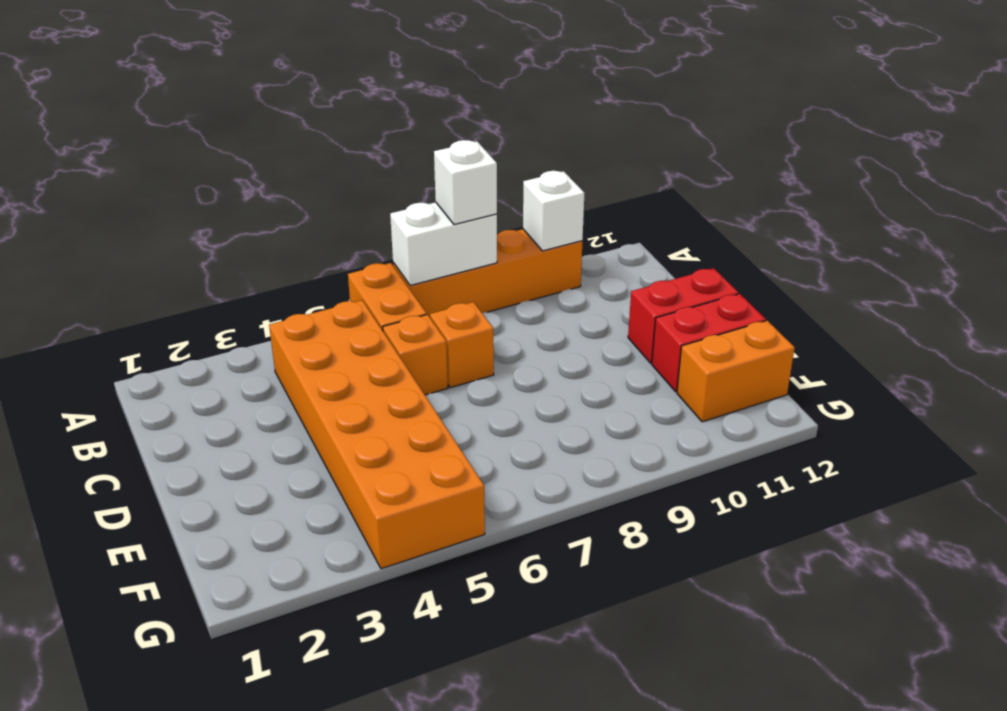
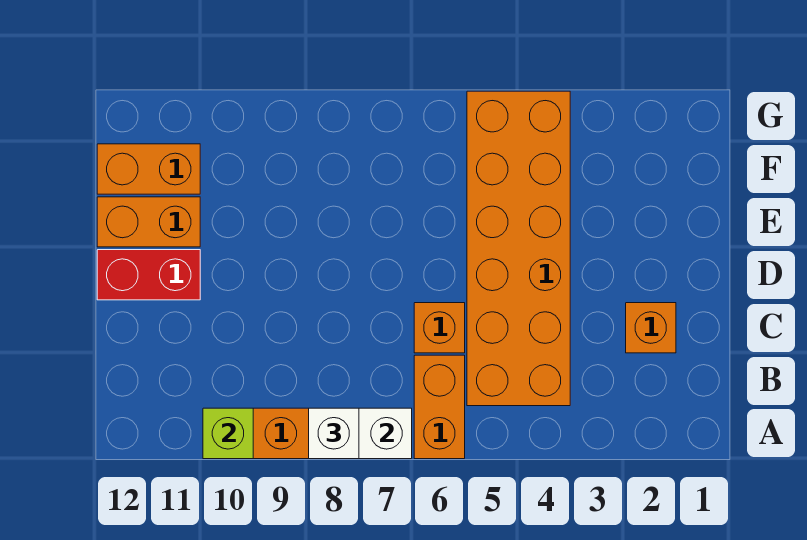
white 1x1 brick [523,171,584,251] -> lime 1x1 brick [203,408,253,459]
orange 1x1 brick [430,302,494,388] -> orange 1x1 brick moved to [626,303,676,353]
red 1x2 brick [652,294,766,392] -> orange 1x2 brick [97,197,200,247]

